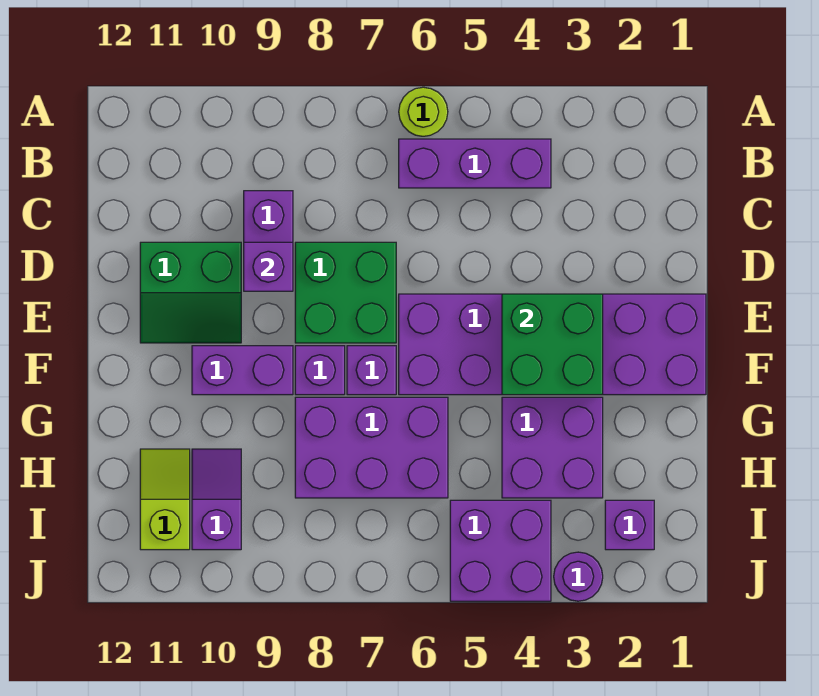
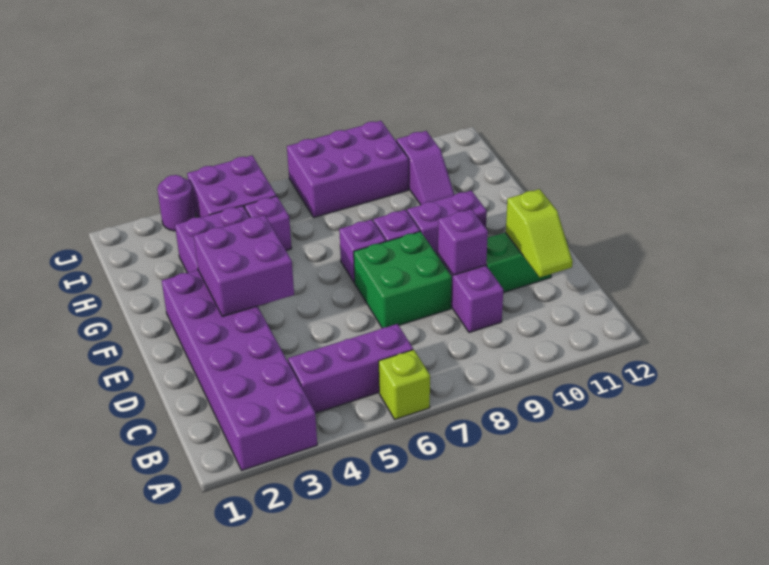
lime 1x1 round brick [399,87,448,136] -> lime 1x1 brick [379,350,430,419]
purple 2x6 brick [399,294,706,395] -> purple 2x6 brick turned to [162,270,317,470]
green 2x2 brick [502,294,603,395] -> purple 2x2 brick [194,215,294,317]
purple 2x3 brick [295,397,448,498] -> purple 2x3 brick moved to [287,121,408,217]
lime 1x2 slope [140,449,190,550] -> lime 1x2 slope moved to [506,189,573,277]
purple 1x1 brick [605,500,654,550] -> purple 1x1 brick moved to [245,196,292,250]

